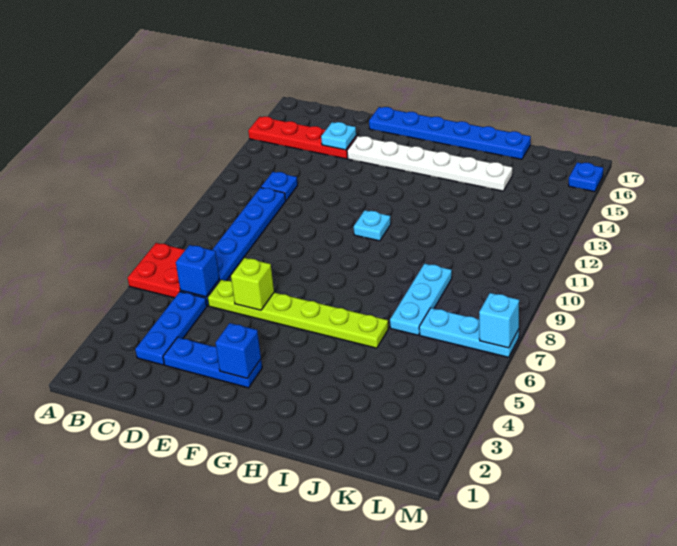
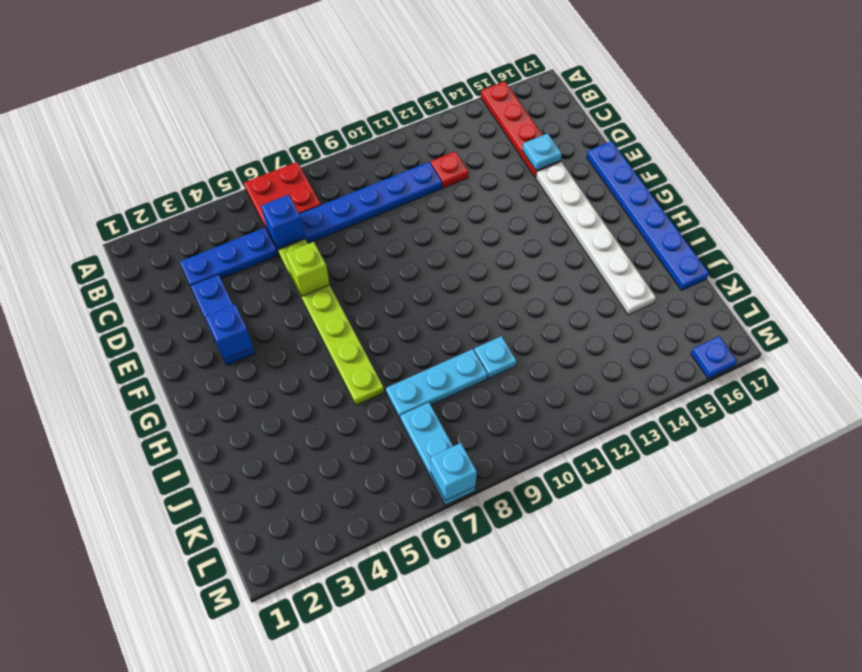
blue 1x1 plate [261,172,298,200] -> red 1x1 plate [431,151,468,188]
cyan 1x1 plate [354,210,391,241] -> cyan 1x1 plate moved to [474,336,517,379]

